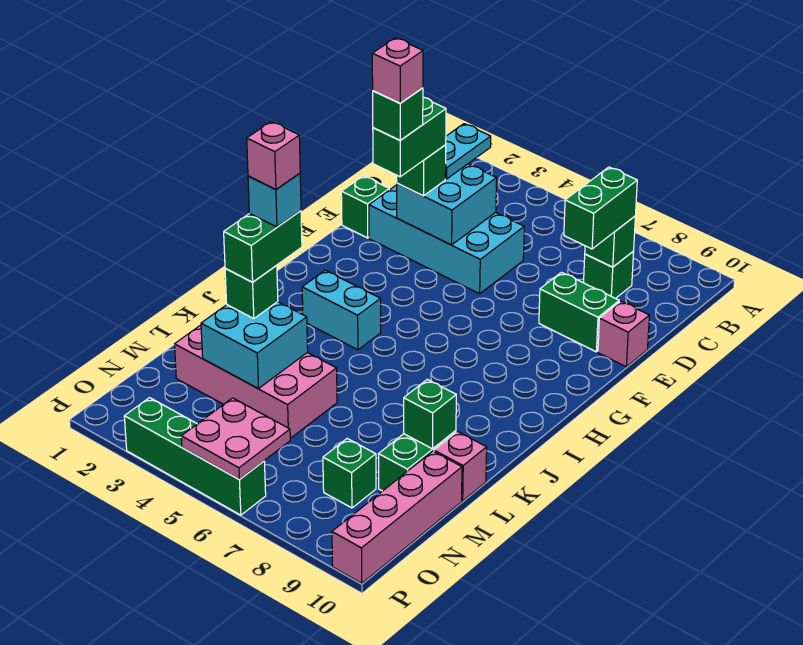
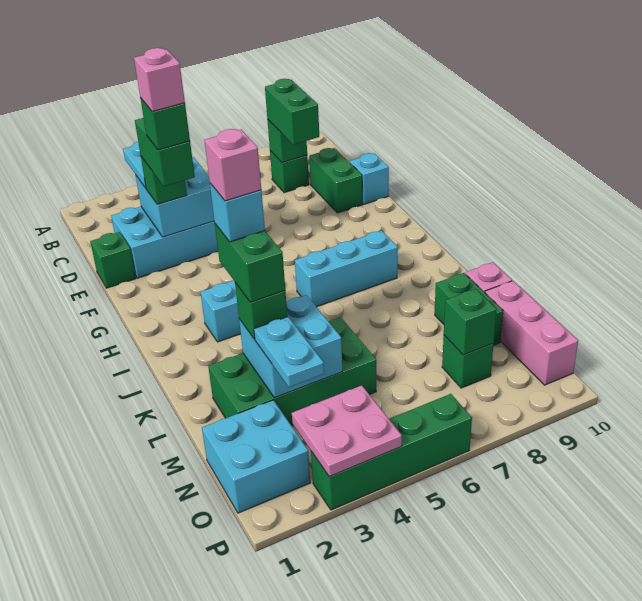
green 1x2 brick [539,272,619,352] -> green 1x2 brick turned to [309,148,363,213]
pink 1x1 brick [598,301,649,367] -> cyan 1x1 brick [349,153,389,204]
none -> cyan 1x3 brick [295,231,398,307]
pink 2x4 brick [174,325,337,438] -> green 2x4 brick [208,318,376,425]
green 1x1 brick [404,379,456,449] -> green 1x1 brick moved to [444,289,496,355]
none -> cyan 1x2 plate [254,317,324,387]
pink 1x4 brick [332,451,462,583] -> pink 1x3 brick [485,281,578,385]
none -> cyan 2x2 brick [202,400,310,513]
pink 2x2 plate [181,398,290,480] -> pink 2x2 plate moved to [292,385,402,476]

